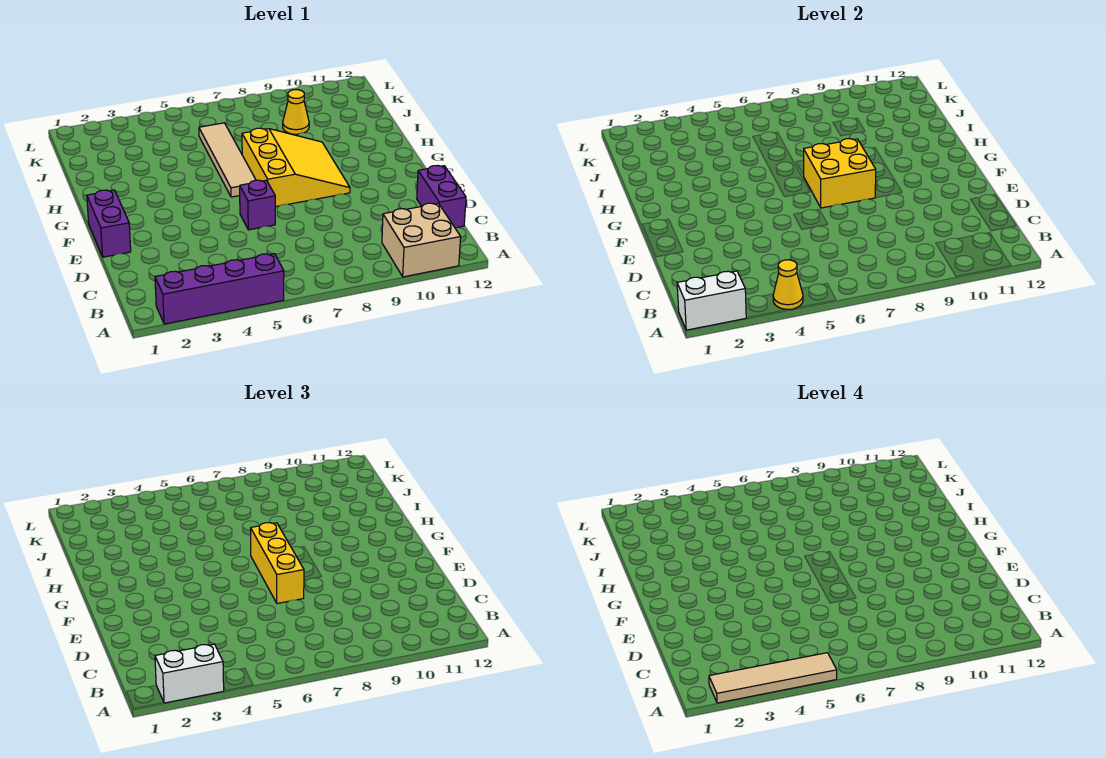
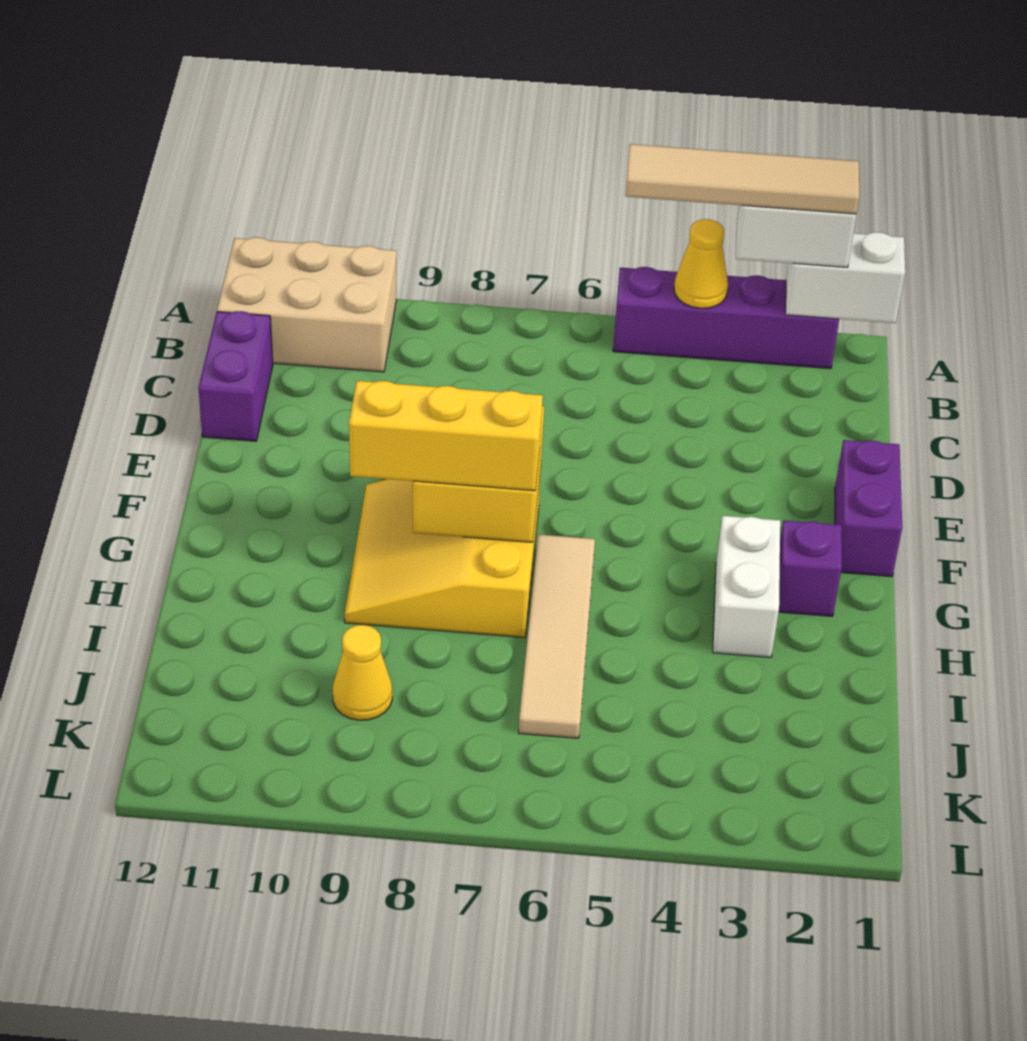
tan 2x2 brick [382,203,461,277] -> tan 2x3 brick [217,237,396,372]
purple 1x1 brick [240,180,275,230] -> purple 1x1 brick moved to [779,520,842,616]
yellow 1x3 brick [251,523,304,603] -> yellow 1x3 brick turned to [349,381,543,491]
none -> white 1x2 brick [713,516,780,657]

